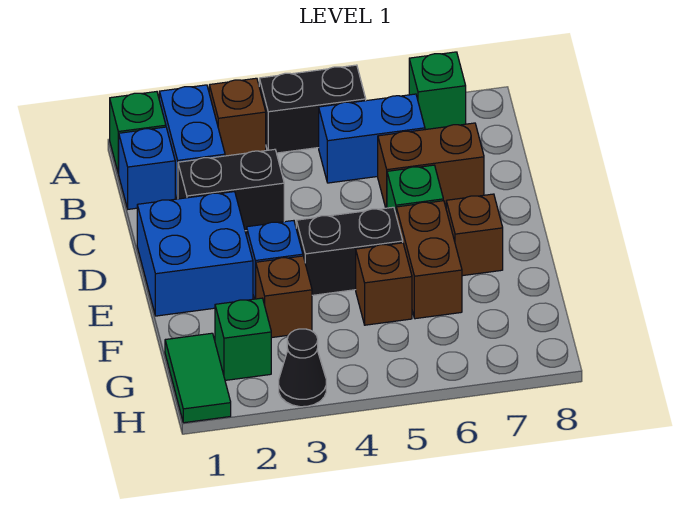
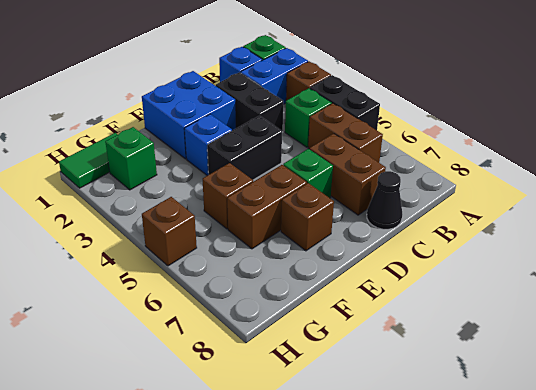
green 1x1 brick [409,52,466,130] -> green 1x1 brick moved to [285,88,332,147]
blue 1x2 brick [319,94,425,183] -> brown 1x2 brick [308,103,383,162]
black 1x2 brick [296,207,403,295] -> black 1x2 brick turned to [207,116,282,180]
brown 1x1 brick [256,256,312,338] -> brown 1x1 brick moved to [142,197,197,266]
black 1x1 cone [279,329,326,407] -> black 1x1 cone moved to [367,171,402,229]

